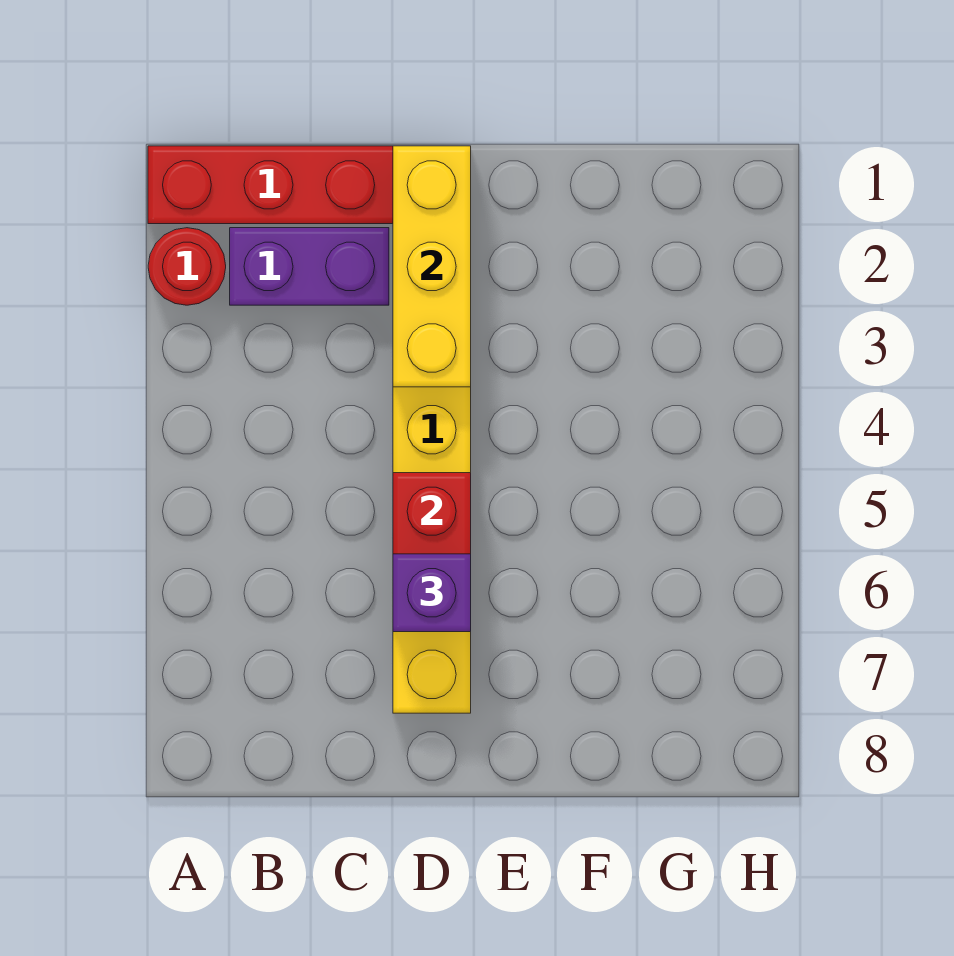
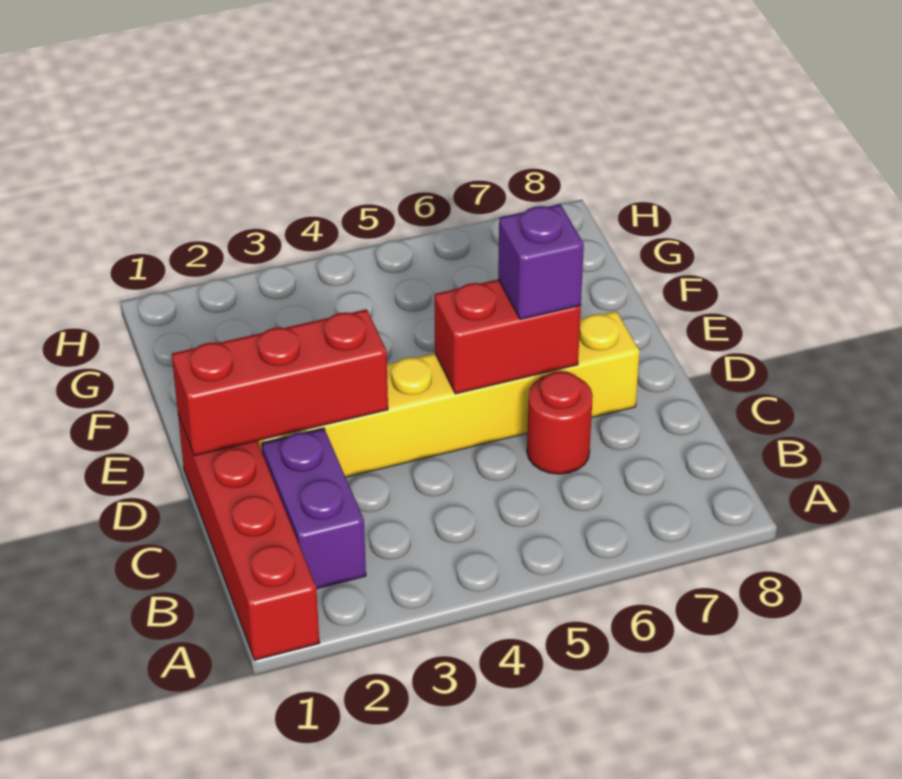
red 1x1 round brick [148,228,226,305] -> red 1x1 round brick moved to [527,371,593,474]
yellow 1x3 brick [393,146,471,387] -> red 1x3 brick [172,309,388,456]

